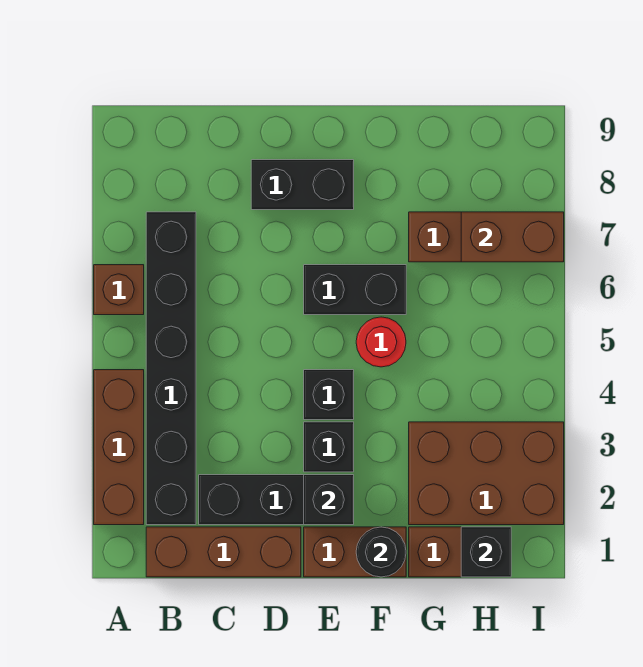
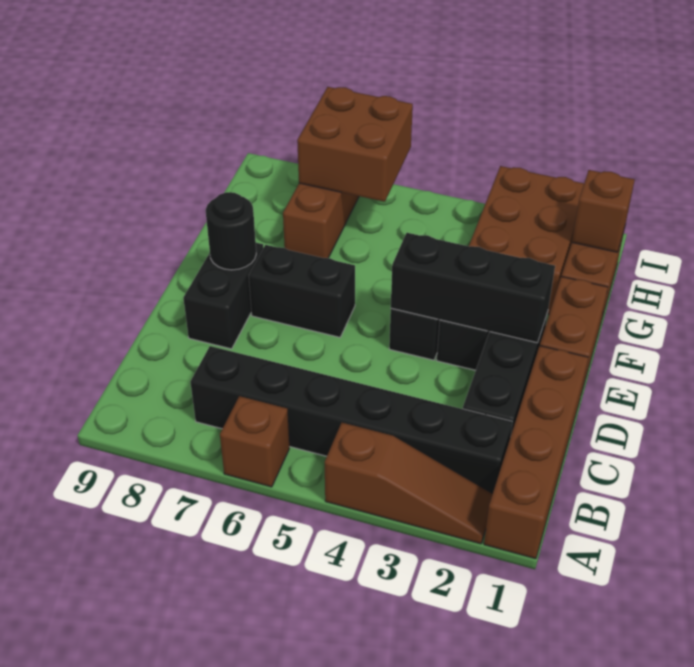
brown 1x3 brick [94,370,144,525] -> brown 1x3 slope [325,423,493,544]
brown 1x3 brick [146,527,301,577] -> brown 1x4 brick [484,346,589,559]
black 1x1 brick [304,475,354,525] -> black 1x3 brick [391,233,555,343]
black 1x2 brick [304,265,406,315] -> black 1x2 brick turned to [249,245,355,337]
black 1x1 round brick [356,527,406,577] -> black 1x1 round brick moved to [205,192,256,270]
red 1x1 round brick [356,317,406,367] -> none
black 1x1 brick [461,527,511,577] -> brown 1x1 brick [572,170,635,252]
brown 1x2 brick [461,212,564,262] -> brown 2x2 brick [297,87,413,202]

